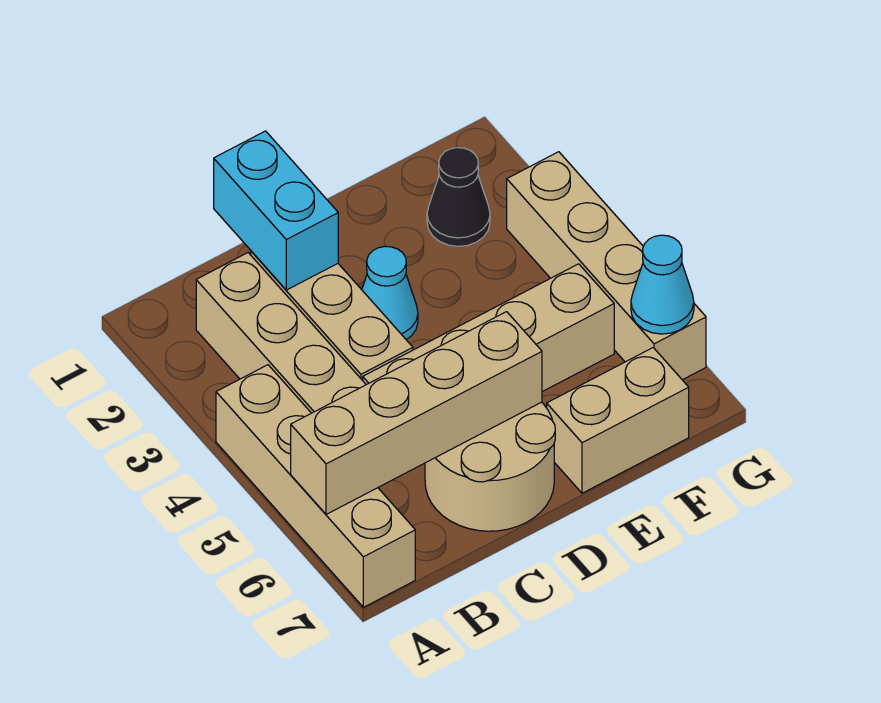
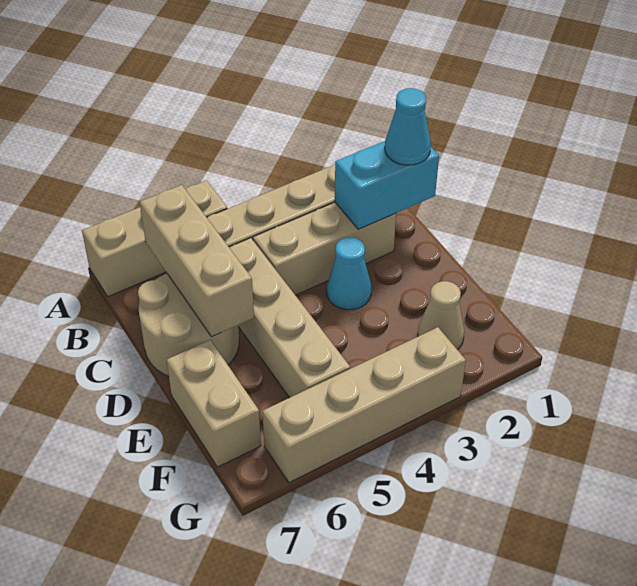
tan 1x4 brick [216,365,415,607] -> tan 1x3 brick [82,181,227,297]
tan 1x4 brick [291,312,542,514] -> tan 1x3 brick [140,185,254,337]
black 1x1 cone [427,148,490,246] -> tan 1x1 cone [418,281,464,350]
cyan 1x1 cone [631,235,694,334] -> cyan 1x1 cone moved to [385,88,431,165]

